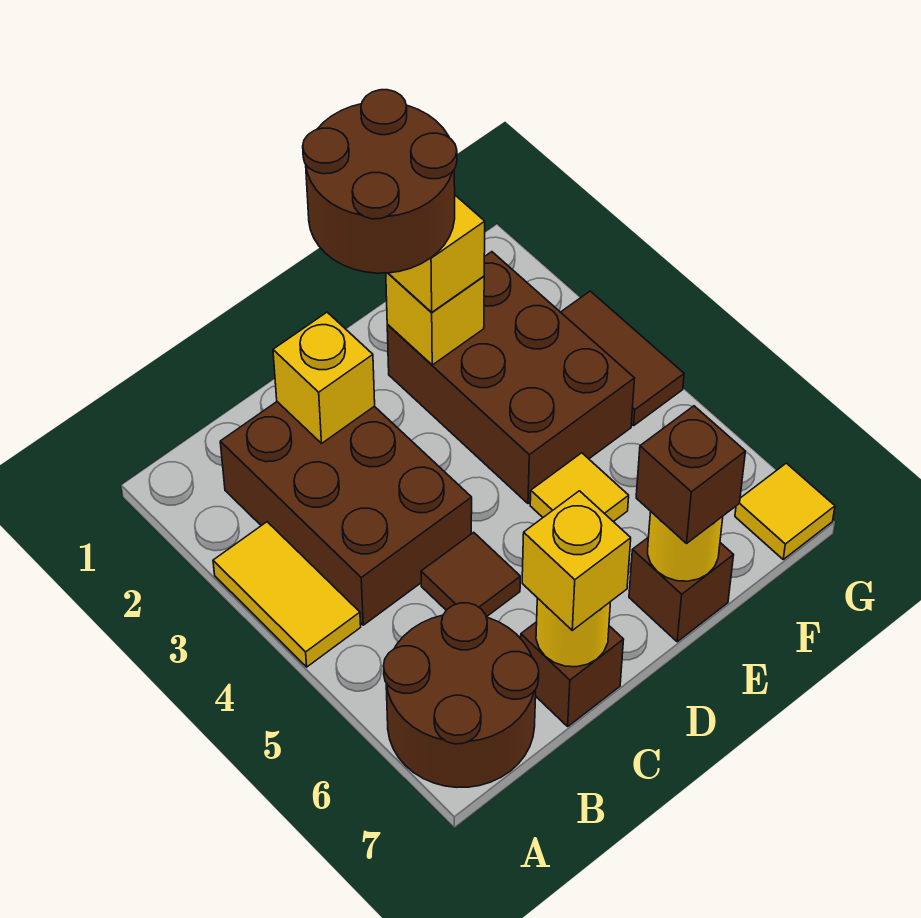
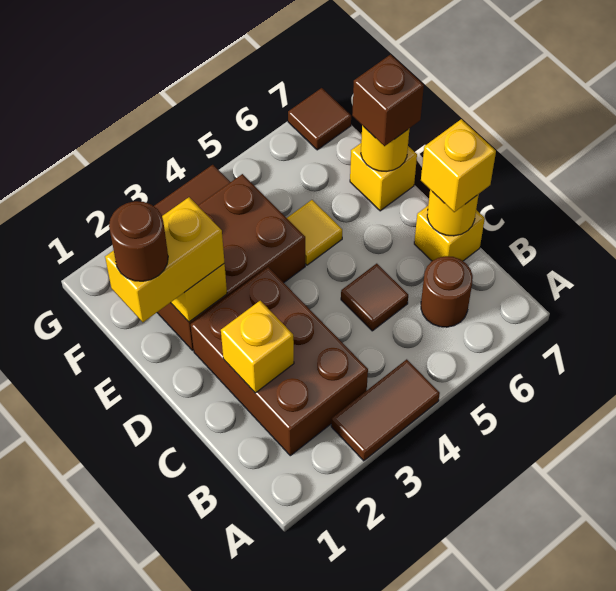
yellow 1x2 tile [213,522,361,667] -> brown 1x2 tile [331,359,440,461]
brown 2x2 round brick [384,603,539,787] -> brown 1x1 round brick [421,256,473,327]
brown 2x3 brick [220,402,472,625] -> brown 2x3 brick turned to [191,267,368,456]
brown 1x1 brick [521,622,624,726] -> yellow 1x1 brick [414,206,485,261]
brown 2x2 round brick [303,90,457,273] -> brown 1x1 round brick [109,201,168,281]
brown 1x1 brick [629,538,734,642] -> yellow 1x1 brick [350,143,417,211]
yellow 1x1 tile [735,463,835,559] -> brown 1x1 tile [288,88,351,150]

